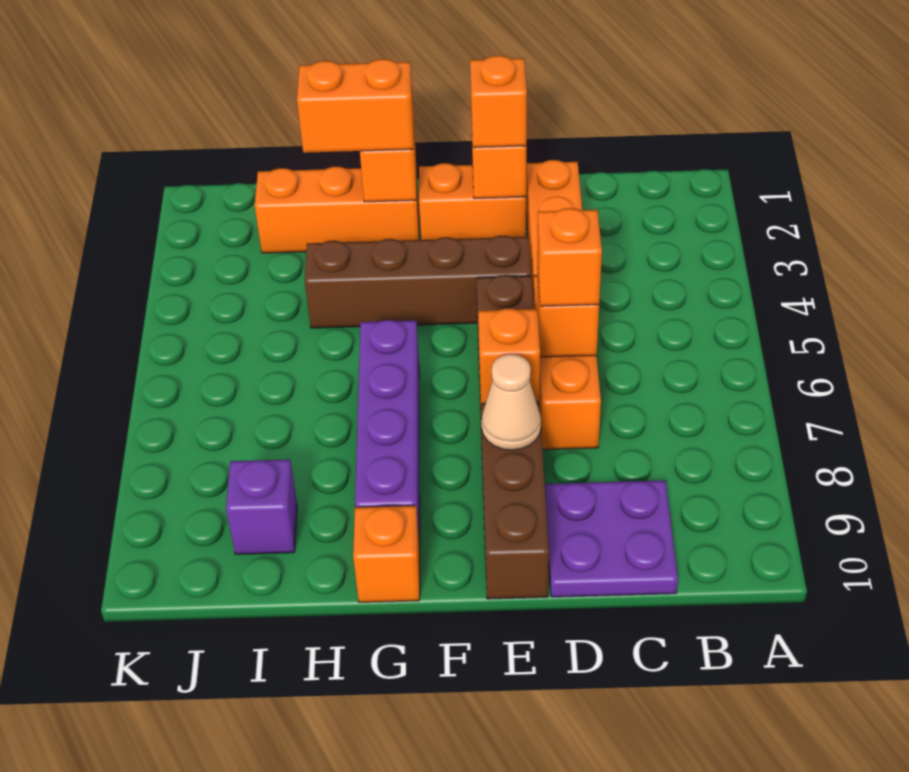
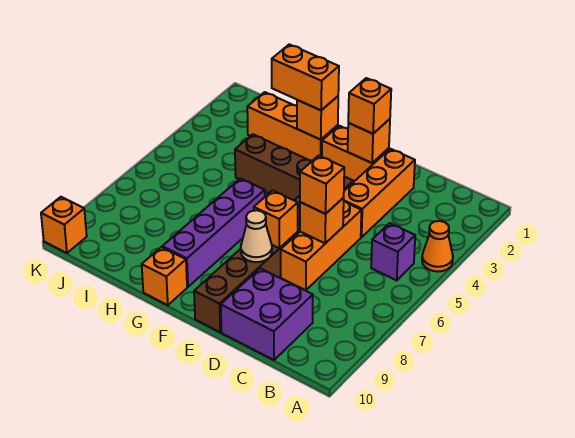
none -> orange 1x1 cone [422,221,453,272]
purple 2x2 plate [545,480,678,597] -> purple 2x2 brick [221,268,313,360]
purple 1x1 brick [226,459,297,554] -> purple 1x1 brick moved to [371,223,415,280]
none -> orange 1x1 brick [41,197,87,253]

